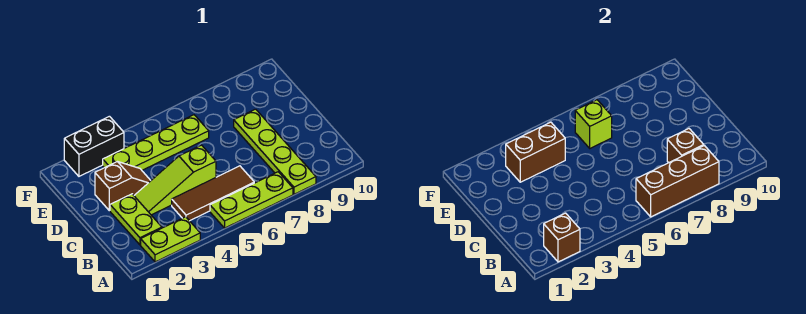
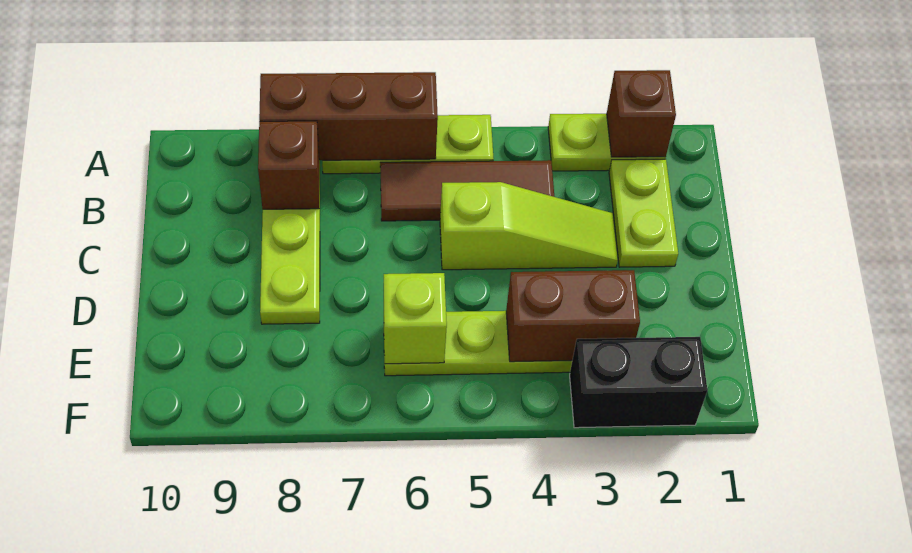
brown 1x2 slope [95,162,151,211] -> none

